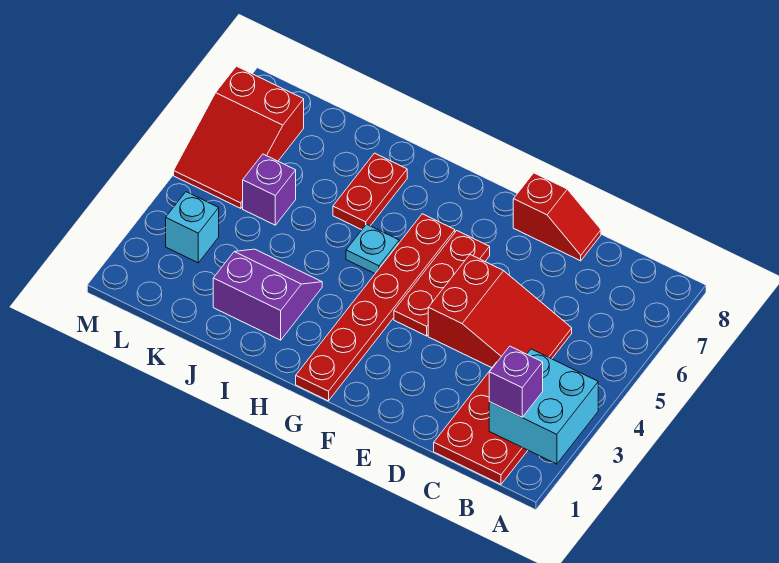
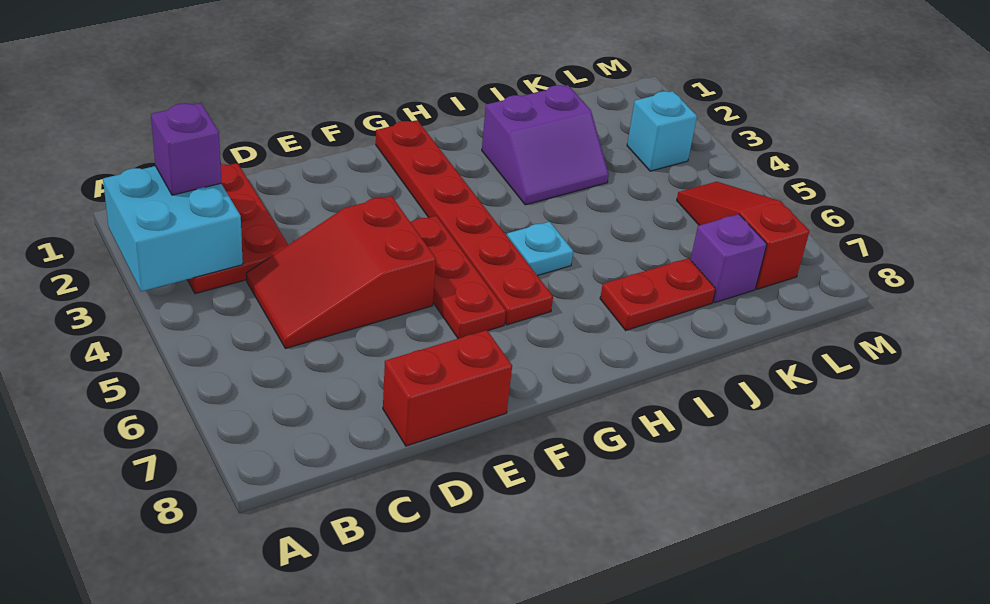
red 1x2 slope [513,173,601,261] -> red 1x2 brick [383,330,512,446]
red 1x2 plate [333,153,407,230] -> red 1x2 plate turned to [600,258,716,330]
purple 1x1 brick [243,154,296,225] -> purple 1x1 brick moved to [691,214,767,303]
red 2x3 slope [174,66,304,208] -> red 1x3 slope [677,182,809,289]

